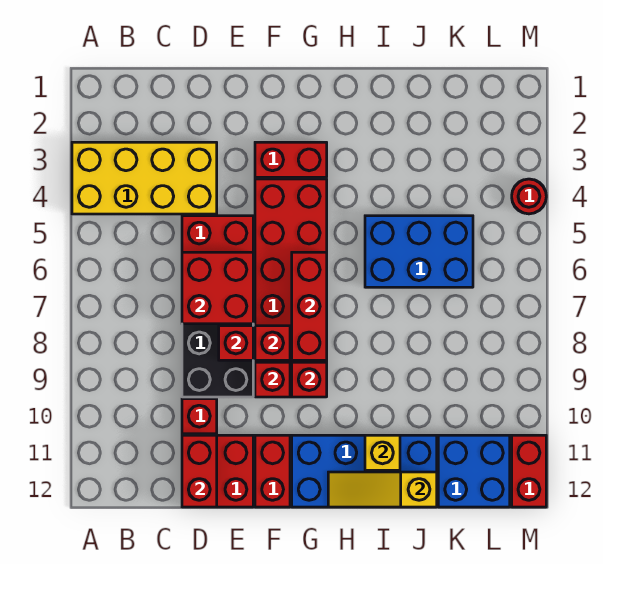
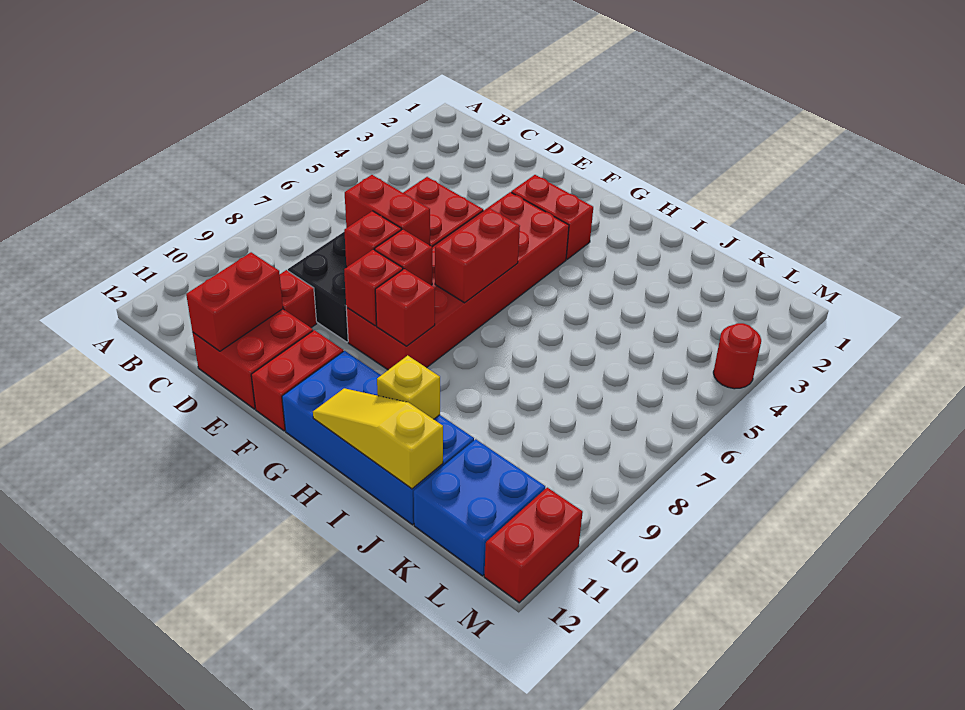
yellow 2x4 brick [72,142,217,214] -> none
red 2x2 brick [182,252,253,324] -> red 1x2 brick [345,175,430,245]
red 1x3 brick [292,252,327,360] -> red 1x2 brick [435,209,520,303]
blue 2x3 brick [365,216,473,287] -> none

